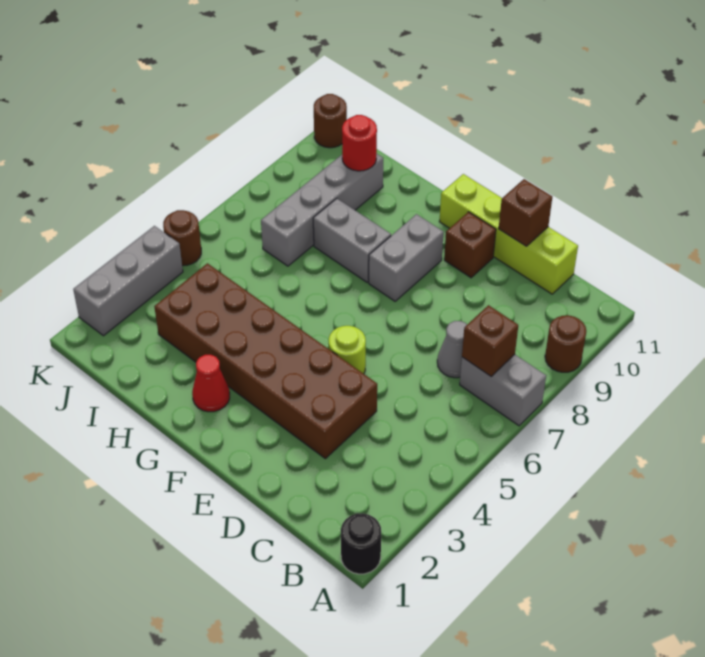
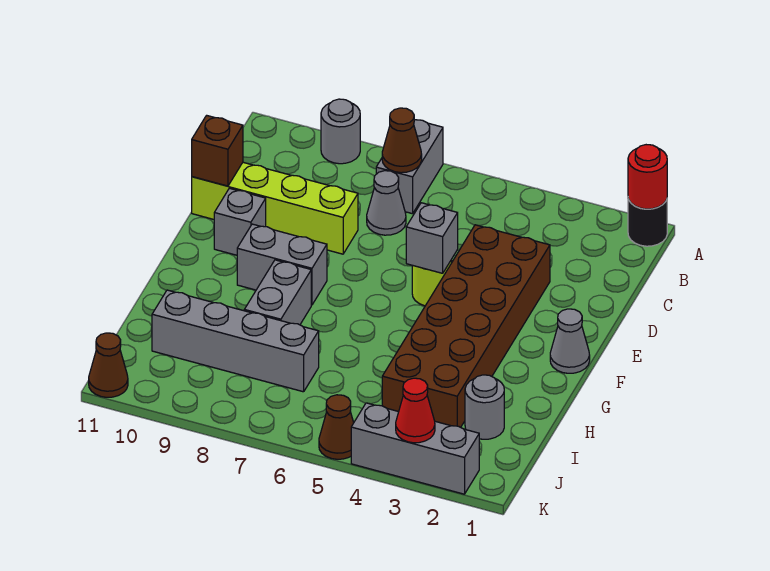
brown 1x1 round brick [545,315,586,372] -> grey 1x1 round brick [321,99,360,164]
brown 1x1 brick [462,305,518,376] -> brown 1x1 cone [382,108,422,173]
lime 1x4 brick [439,174,578,294] -> lime 1x4 brick turned to [192,162,358,254]
none -> grey 1x1 brick [406,203,458,273]
brown 1x1 brick [444,212,496,278] -> grey 1x1 brick [214,188,266,255]
none -> grey 1x1 cone [550,309,590,373]
red 1x1 cone [192,355,230,412] -> red 1x1 cone moved to [396,378,435,443]
none -> grey 1x1 round brick [465,375,504,439]
red 1x1 round brick [342,115,377,171] -> red 1x1 round brick moved to [628,145,667,209]
brown 1x1 round brick [163,210,201,266] -> brown 1x1 cone [319,395,354,459]
brown 1x1 round brick [314,94,347,148] -> brown 1x1 cone [89,333,128,397]

